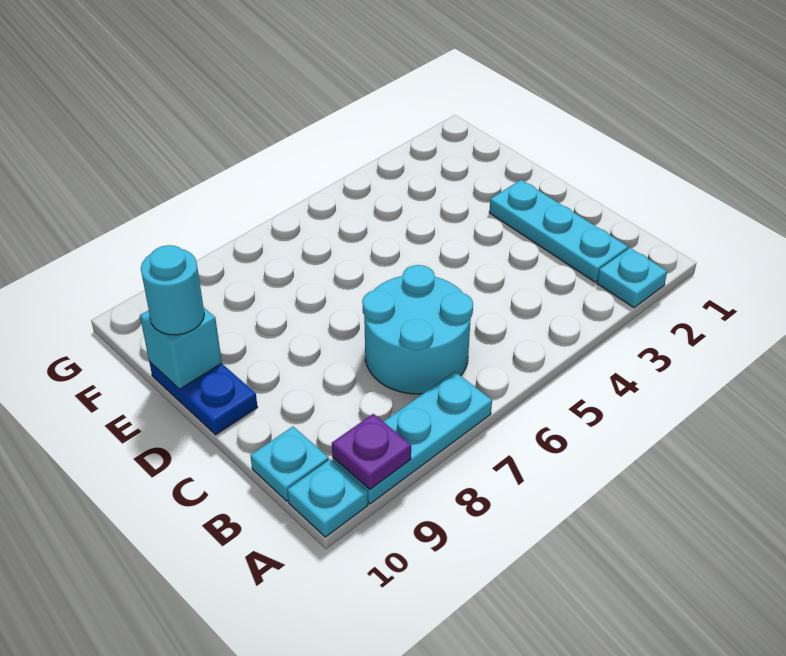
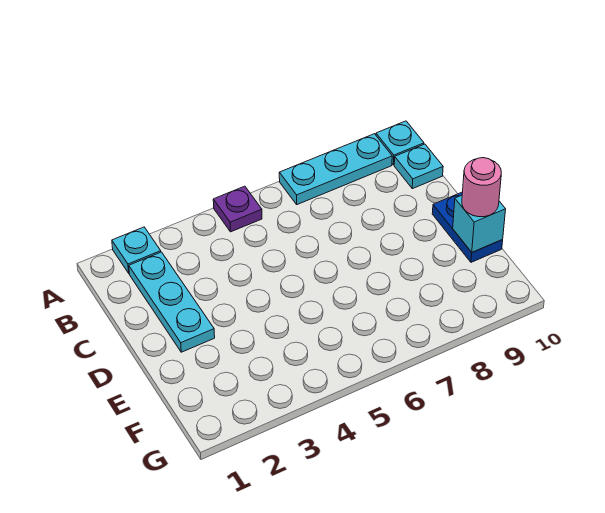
purple 1x1 plate [332,414,411,490] -> purple 1x1 plate moved to [213,186,262,232]
cyan 2x2 round brick [362,265,473,394] -> none
cyan 1x1 round brick [141,245,204,335] -> pink 1x1 round brick [462,158,501,217]

